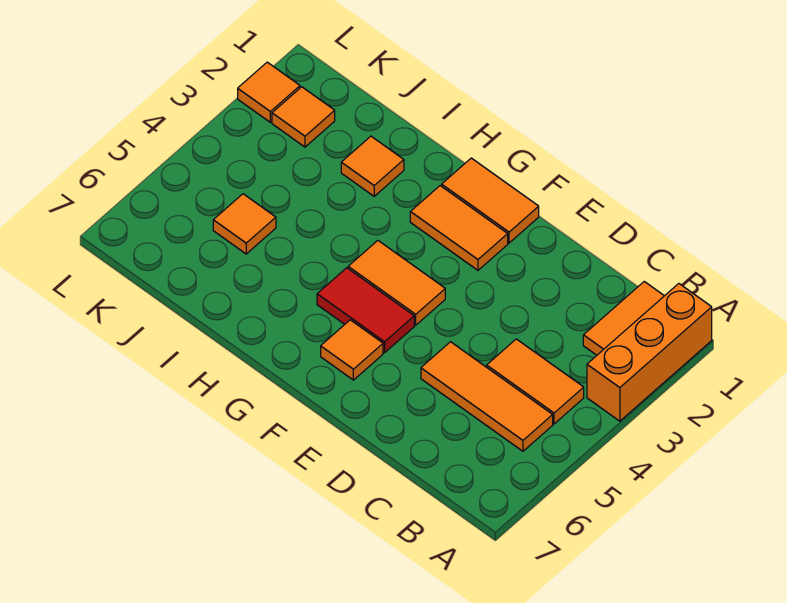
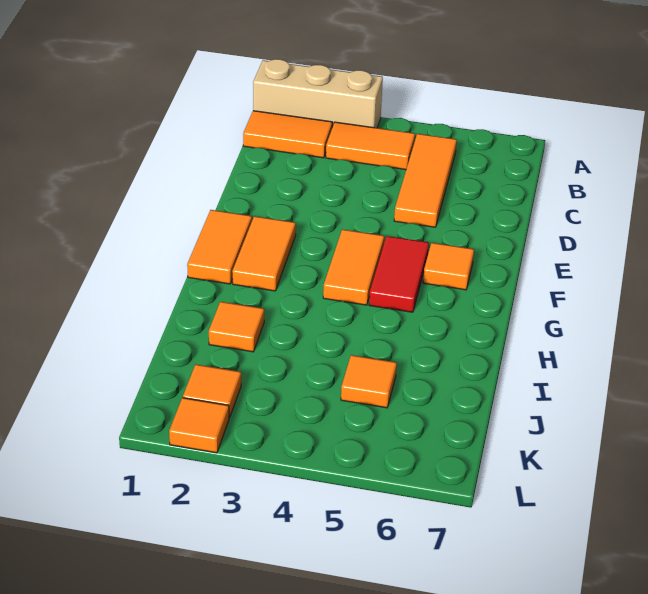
orange 1x3 brick [587,284,712,421] -> tan 1x3 brick [253,59,383,128]
orange 1x2 tile [487,339,584,424] -> orange 1x2 tile turned to [326,122,415,170]

